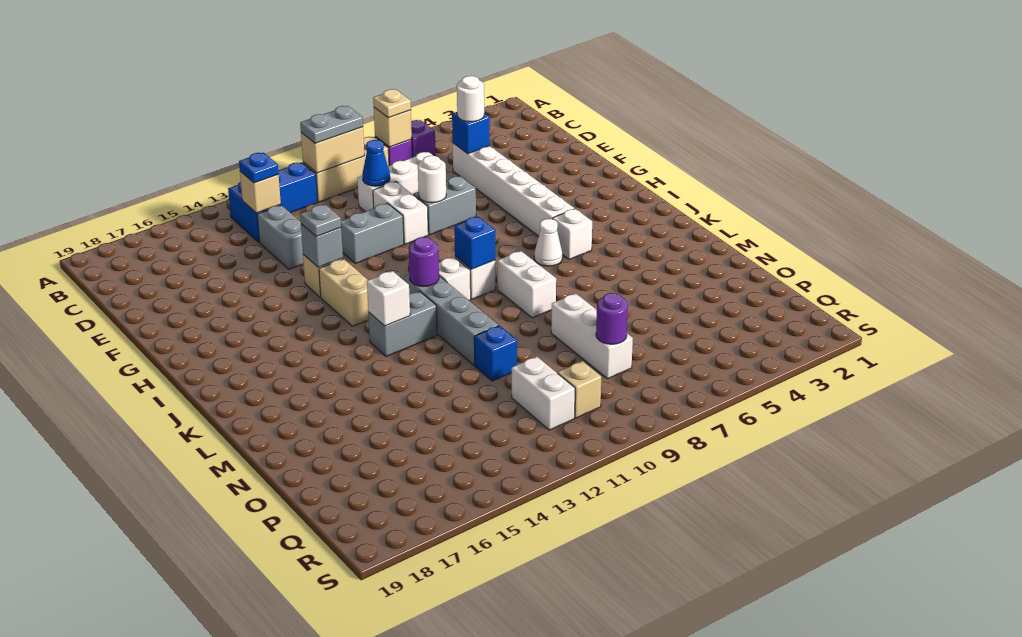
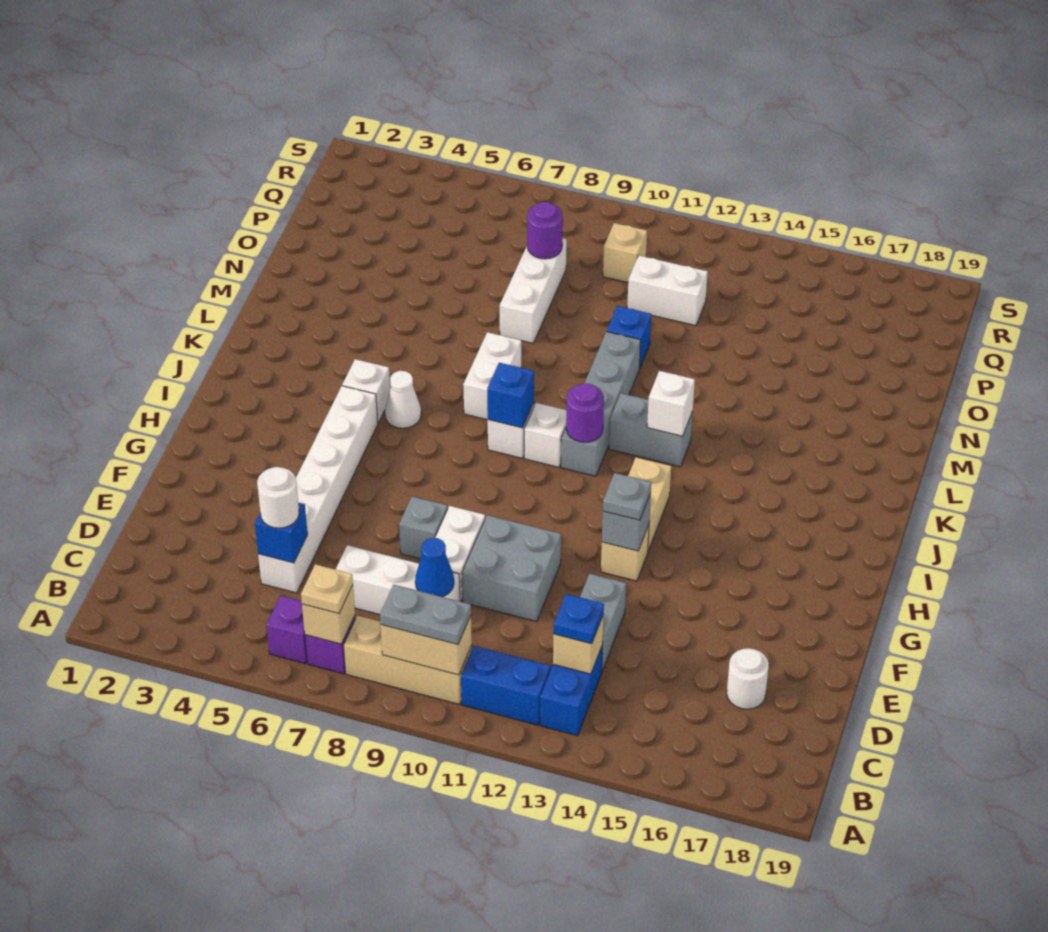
grey 1x2 brick [413,176,476,235] -> grey 1x1 brick [399,496,448,559]
white 1x1 round brick [418,156,446,203] -> white 1x1 round brick moved to [727,648,769,709]
grey 1x2 brick [341,203,404,263] -> grey 2x2 brick [462,515,561,622]
white 1x2 brick [512,357,575,430] -> white 1x2 brick turned to [627,256,708,326]

